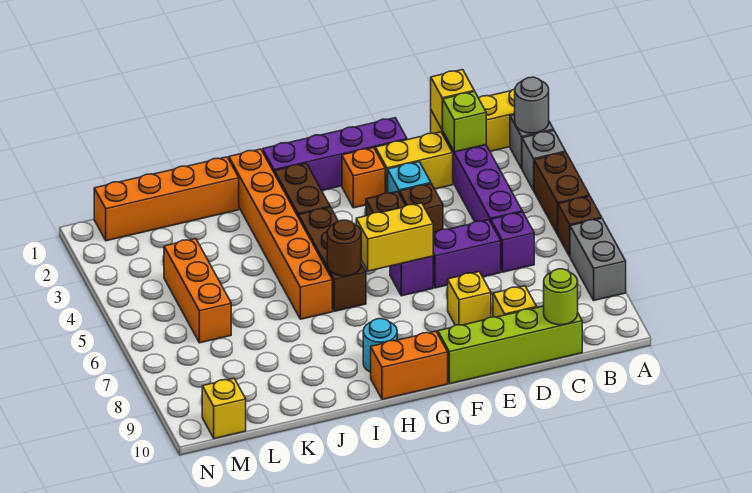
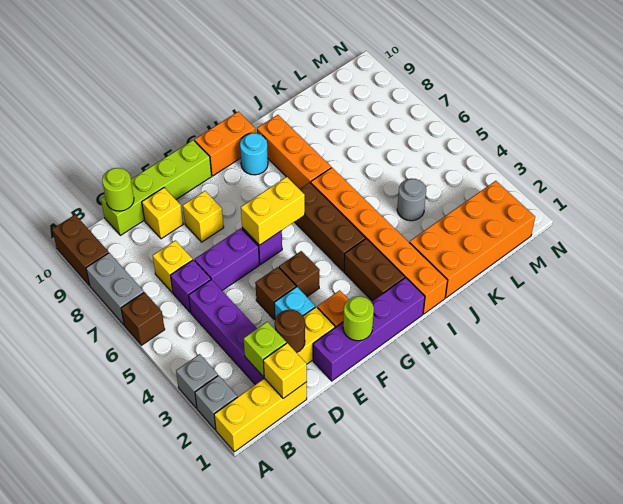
grey 1x1 round brick [515,77,549,133] -> grey 1x1 round brick moved to [397,178,426,221]
brown 1x2 brick [534,152,590,234] -> brown 1x2 brick moved to [52,215,109,286]
none -> lime 1x1 round brick [343,296,374,341]
brown 1x1 round brick [327,220,361,276] -> brown 1x1 round brick moved to [275,310,305,353]
orange 1x4 brick [94,157,239,241] -> orange 2x4 brick [409,181,535,298]
orange 1x3 brick [164,239,231,343] -> orange 1x3 brick moved to [257,115,331,189]
yellow 1x1 brick [202,378,246,439] -> yellow 1x1 brick moved to [153,240,193,293]

